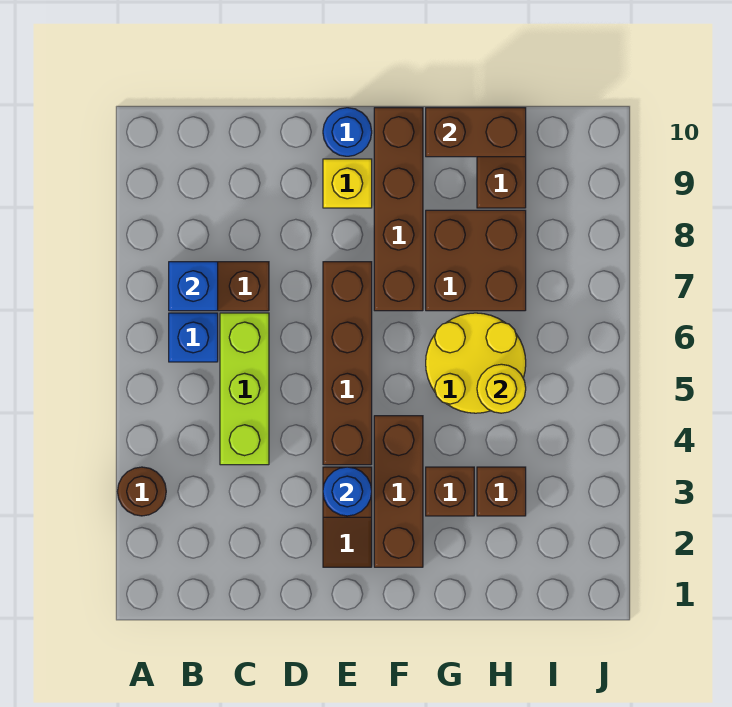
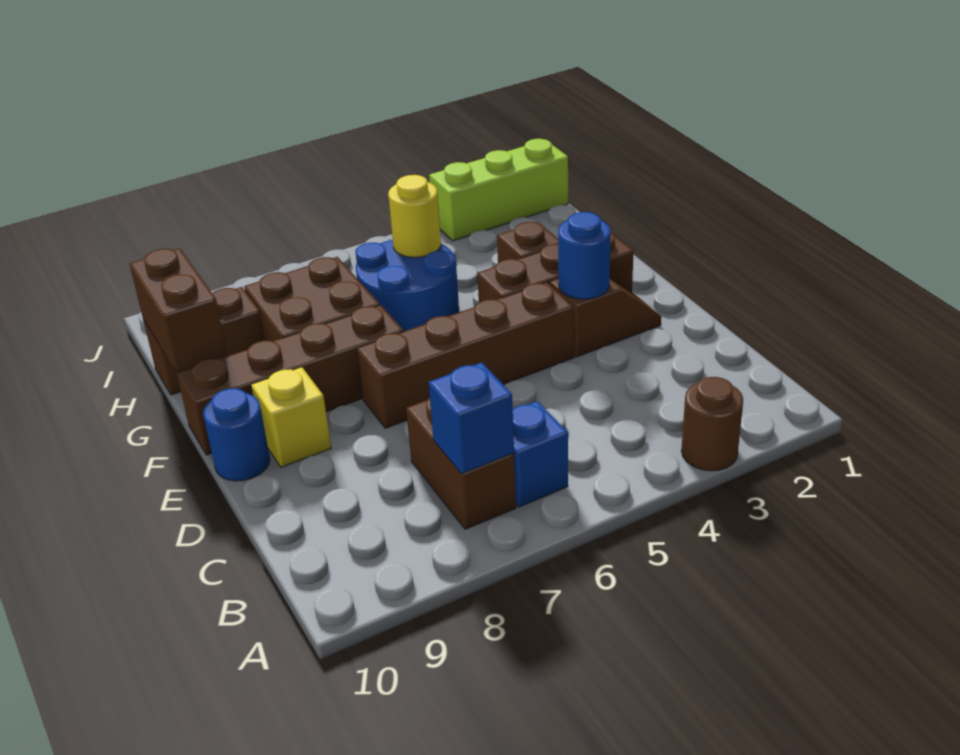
lime 1x3 brick [220,313,269,465] -> lime 1x3 brick moved to [429,139,568,241]
yellow 2x2 round brick [426,313,526,413] -> blue 2x2 round brick [355,240,459,332]
brown 1x1 brick [477,467,526,516] -> none

